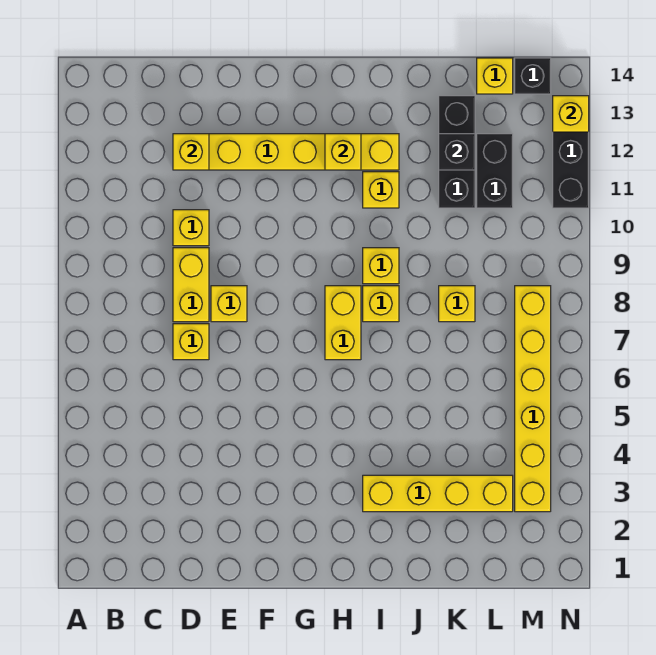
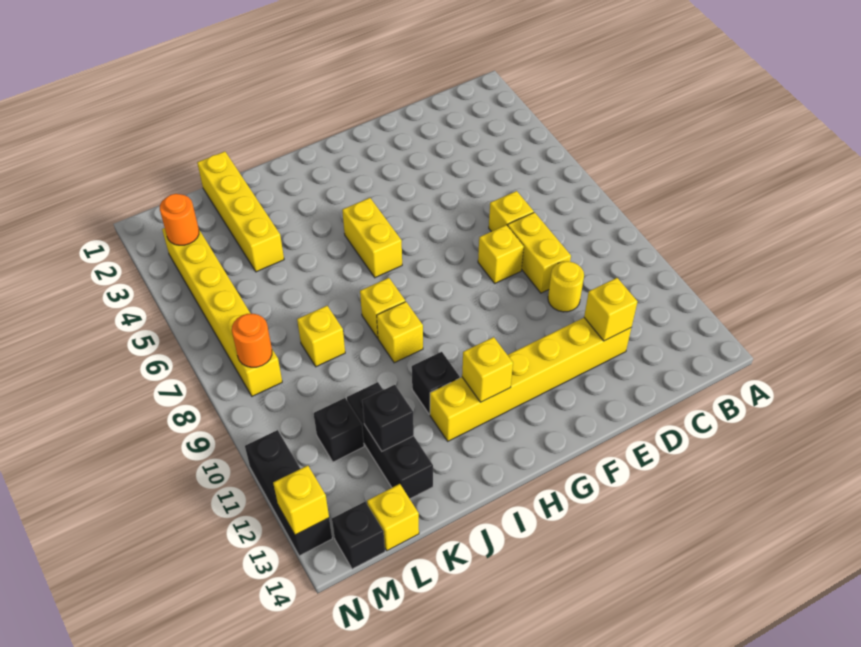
yellow 1x1 brick [173,210,209,246] -> yellow 1x1 round brick [548,261,584,312]
yellow 1x2 brick [325,286,361,360] -> yellow 1x2 brick moved to [342,198,402,278]
yellow 1x4 brick [363,475,513,512] -> yellow 1x4 brick turned to [197,151,284,272]
yellow 1x1 brick [363,172,399,208] -> black 1x1 brick [412,352,460,414]
black 1x2 brick [477,134,513,208] -> black 1x1 brick [314,398,364,462]
none -> orange 1x1 round brick [160,194,199,245]
none -> orange 1x1 round brick [232,314,272,367]

